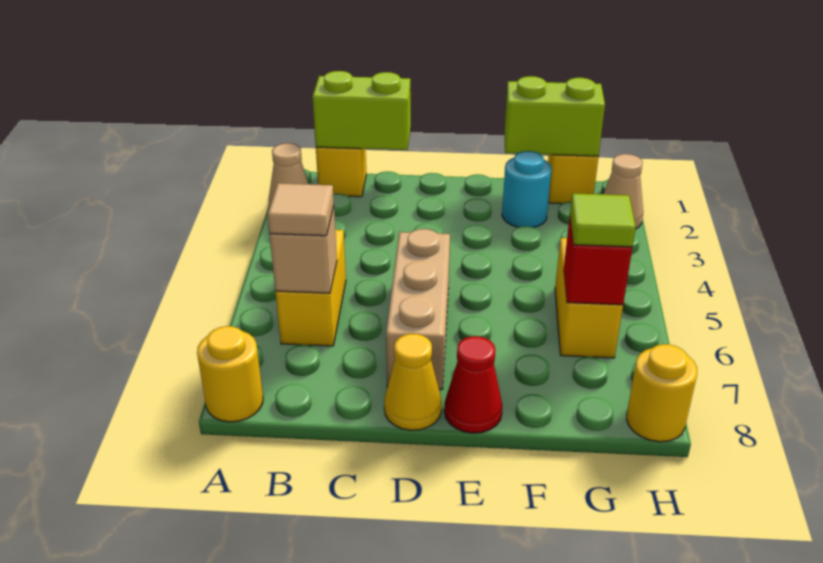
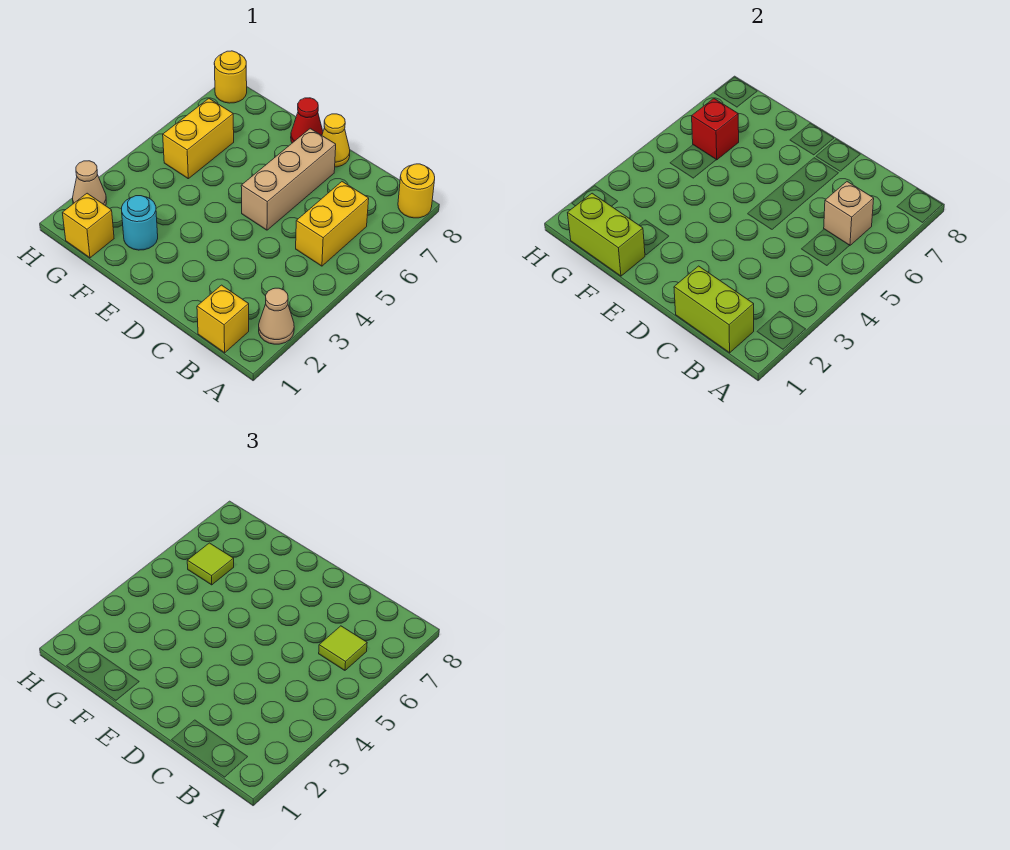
tan 1x1 tile [268,183,334,236] -> lime 1x1 tile [319,626,367,670]

